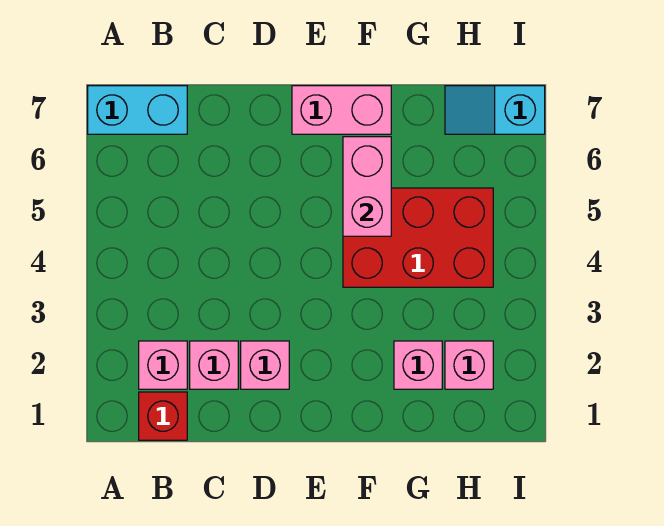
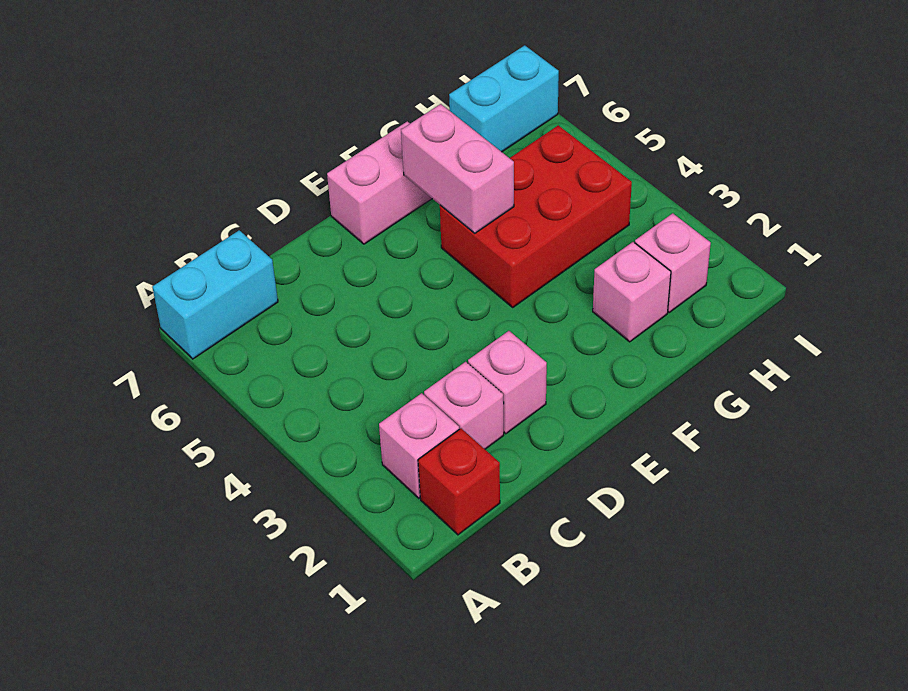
cyan 1x2 slope [445,86,545,134] -> cyan 1x2 brick [449,45,559,152]

